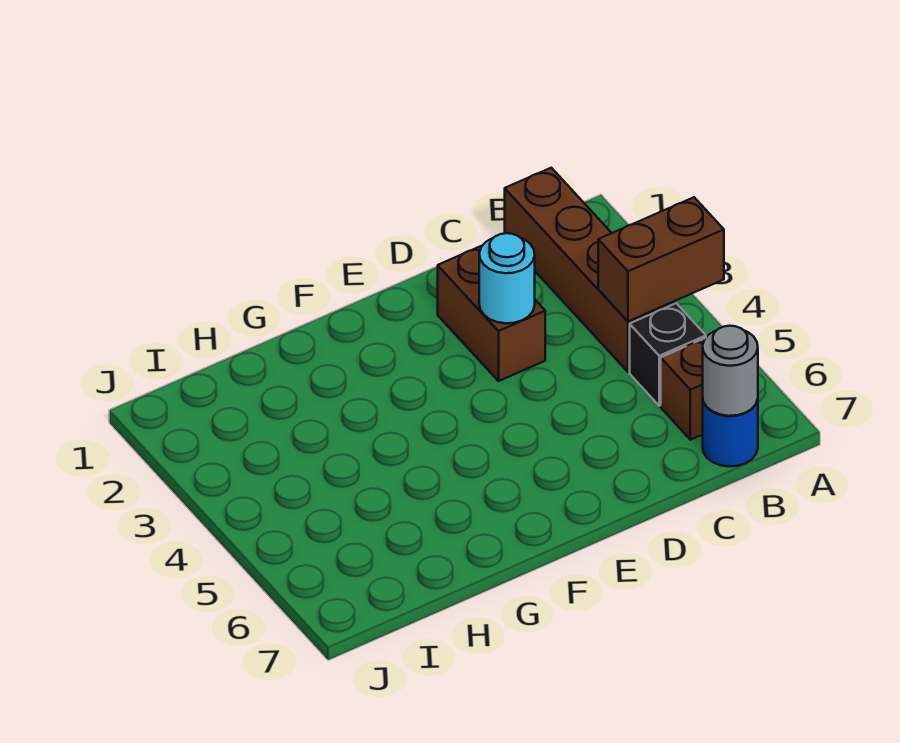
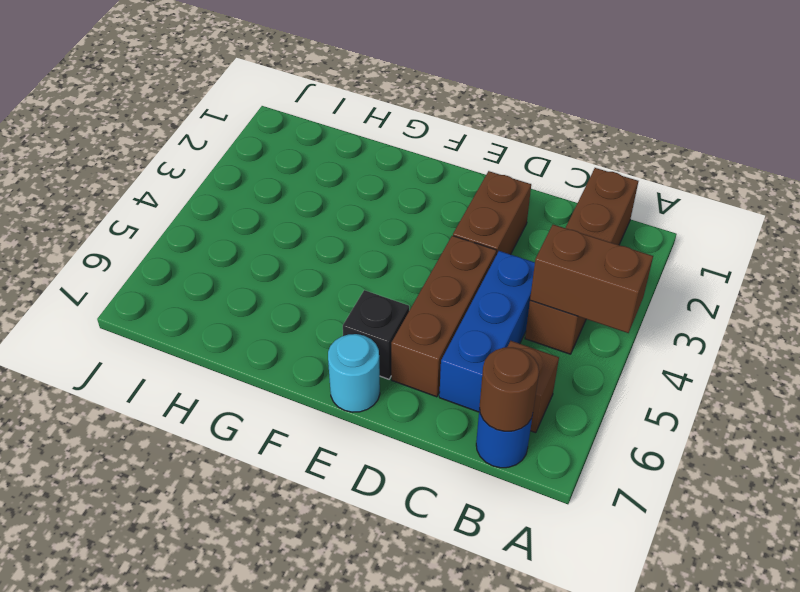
black 1x1 brick [630,303,706,406] -> black 1x1 brick moved to [343,290,409,379]
grey 1x1 round brick [703,326,758,416] -> brown 1x1 round brick [479,347,539,431]
none -> blue 1x3 brick [439,251,535,412]
cyan 1x1 round brick [479,233,535,323] -> cyan 1x1 round brick moved to [328,334,380,412]
none -> brown 1x3 brick [391,236,497,397]

